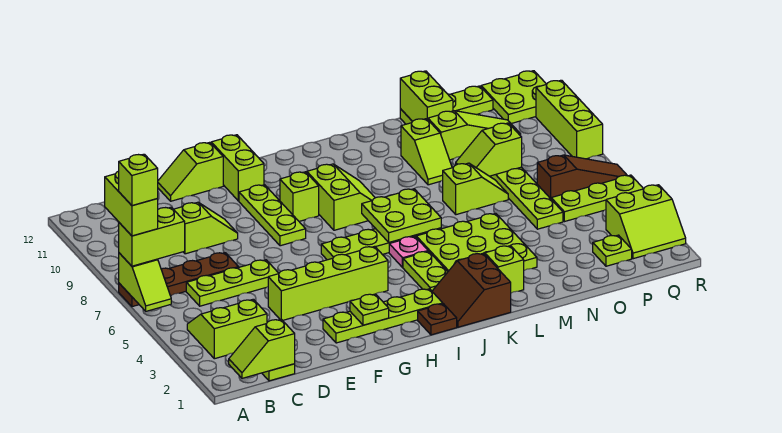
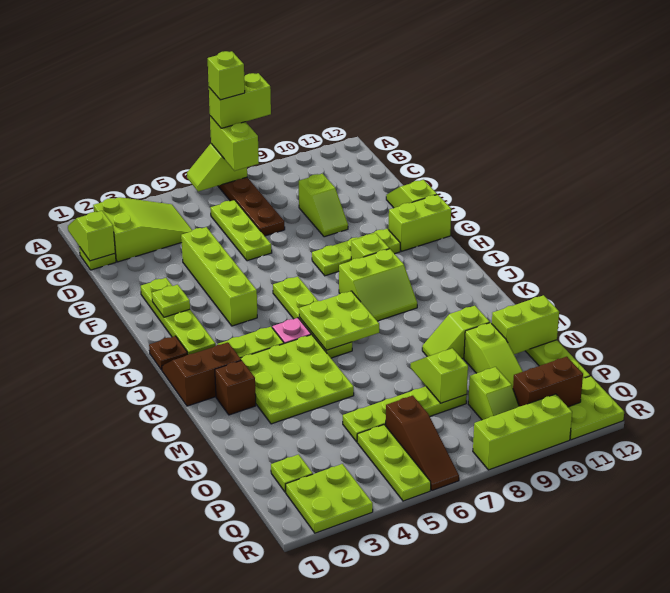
lime 2x2 slope [187,299,267,359] -> lime 2x3 slope [93,197,192,262]
lime 1x1 brick [485,246,524,293] -> brown 1x1 brick [215,360,256,415]
lime 1x2 slope [443,163,508,215] -> lime 1x2 slope moved to [468,367,519,420]
lime 2x2 slope [606,185,686,259] -> lime 2x2 plate [286,464,373,533]
none -> brown 1x2 brick [513,357,583,407]

